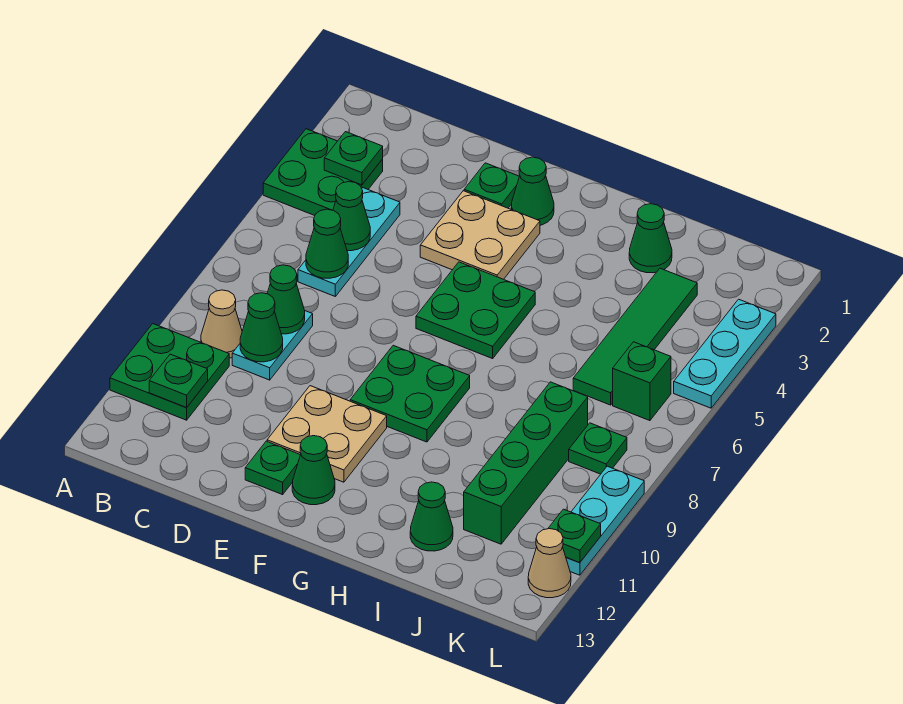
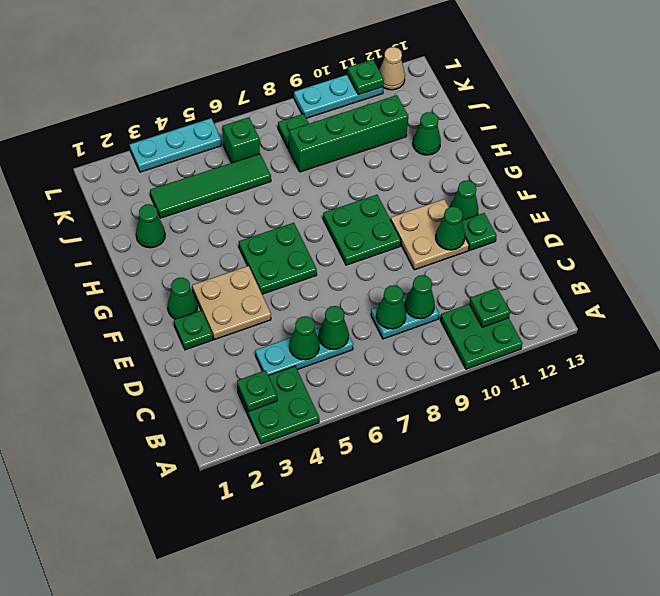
tan 1x1 cone [201,290,242,358] -> none
none -> green 1x1 cone [436,207,465,250]

